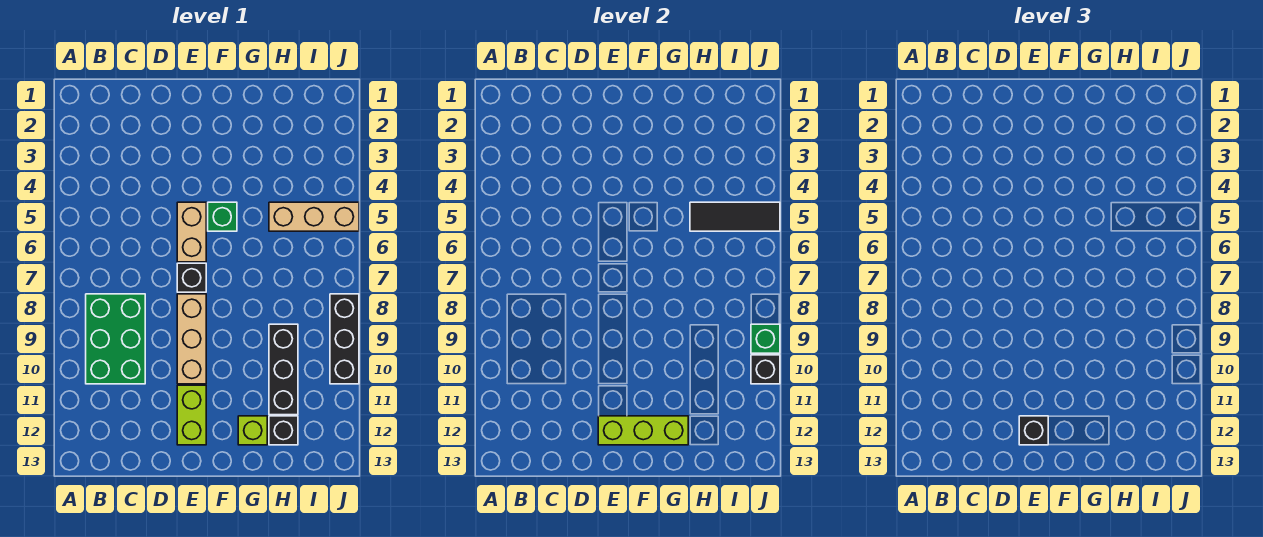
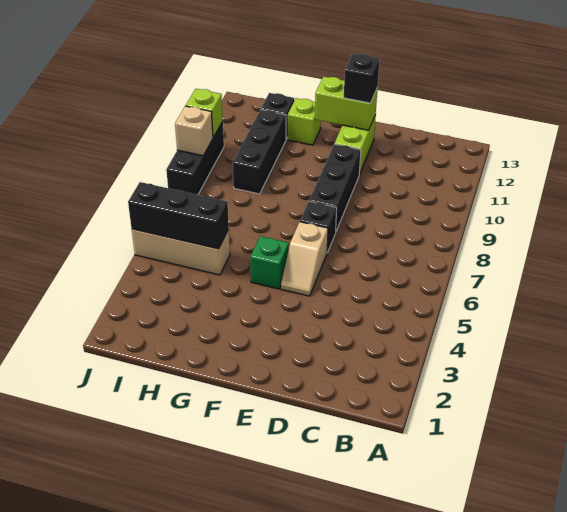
green 2x3 brick [86,294,145,384] -> none
tan 1x2 brick [177,202,206,262] -> tan 1x2 slope [281,222,328,296]
tan 1x3 brick [177,294,206,384] -> black 1x3 brick [309,144,361,231]
lime 1x3 brick [598,416,688,445] -> lime 1x2 brick [315,76,378,130]
black 1x3 tile [690,202,780,231] -> black 1x3 brick [128,182,229,249]
green 1x1 brick [751,324,780,353] -> tan 1x1 brick [175,106,213,156]
black 1x1 brick [751,355,780,384] -> lime 1x1 brick [186,89,223,137]

